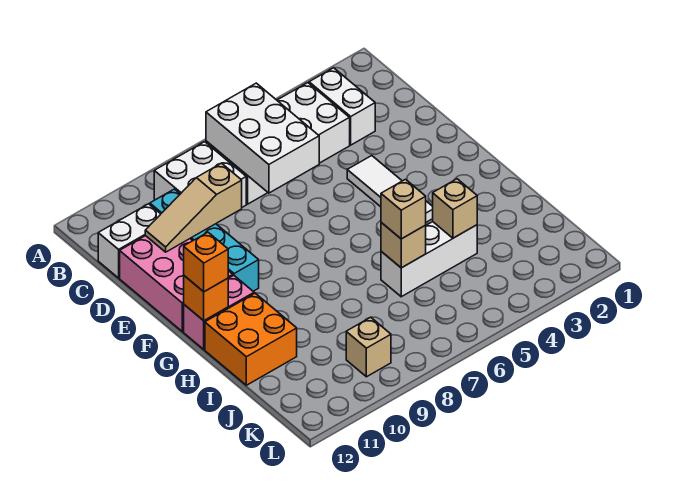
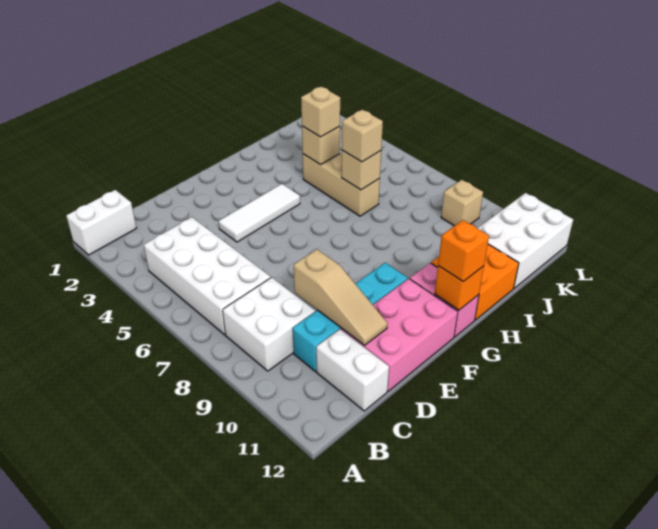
white 1x2 brick [309,68,375,145] -> white 1x2 brick moved to [66,190,136,255]
white 2x3 brick [206,83,319,193] -> white 2x3 brick moved to [477,193,573,288]
white 1x3 brick [381,222,477,297] -> tan 1x3 brick [303,154,380,216]
none -> tan 1x1 brick [301,87,340,137]

